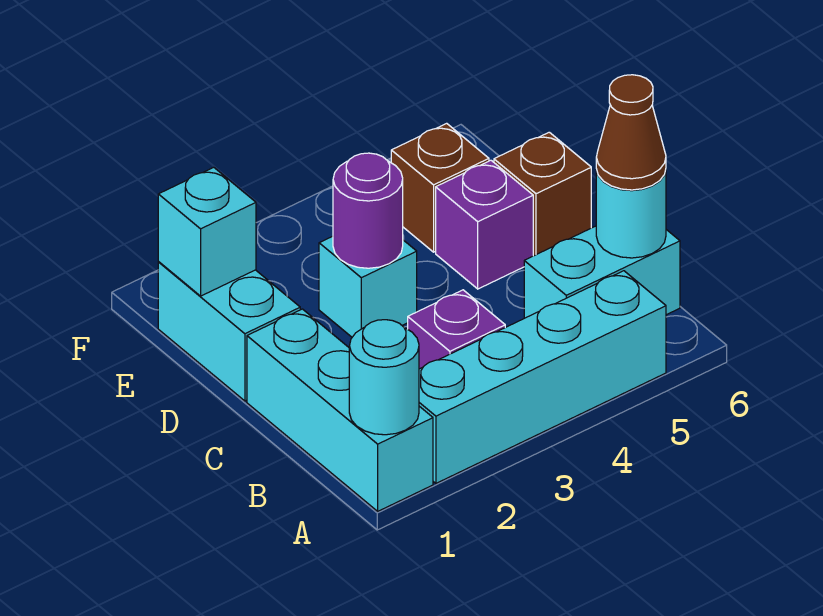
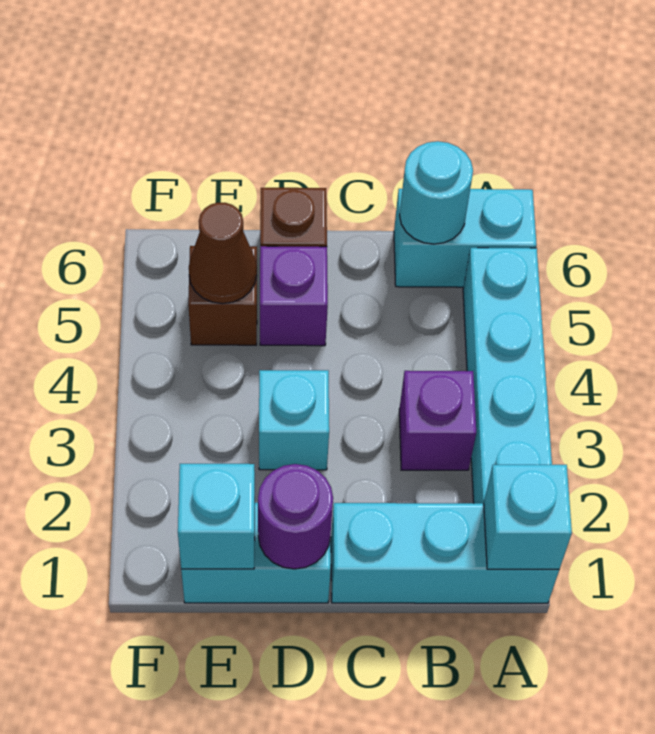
cyan 1x1 round brick [349,320,419,435] -> cyan 1x1 brick [484,465,572,569]
cyan 1x2 brick [524,226,680,318] -> cyan 1x2 brick turned to [394,189,537,287]
brown 1x1 cone [596,75,666,190] -> brown 1x1 cone moved to [189,203,257,304]
purple 1x1 round brick [333,153,403,268] -> purple 1x1 round brick moved to [258,464,333,569]

